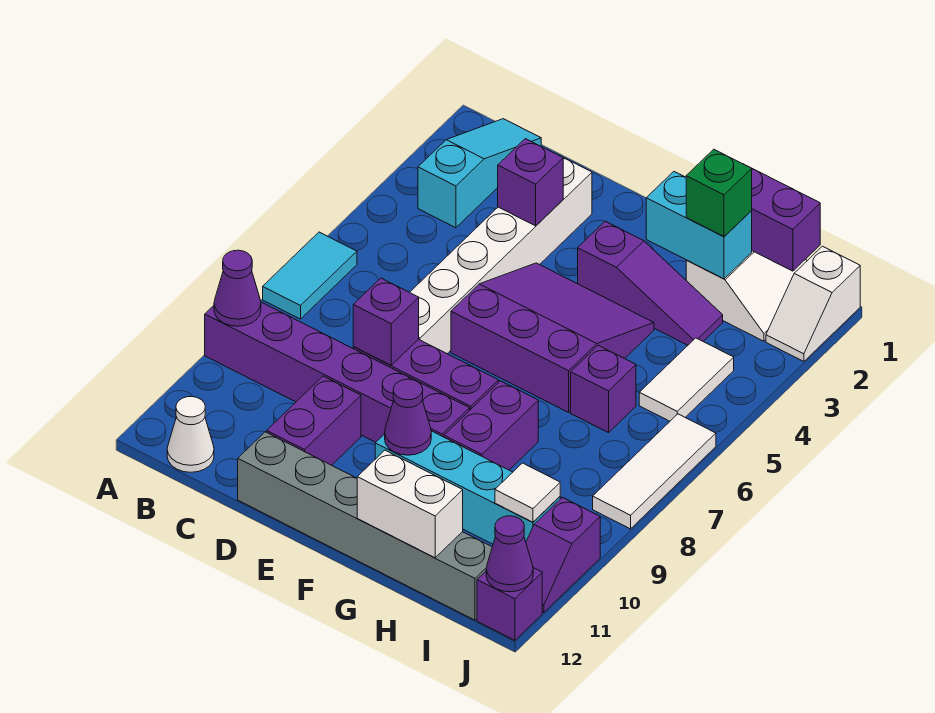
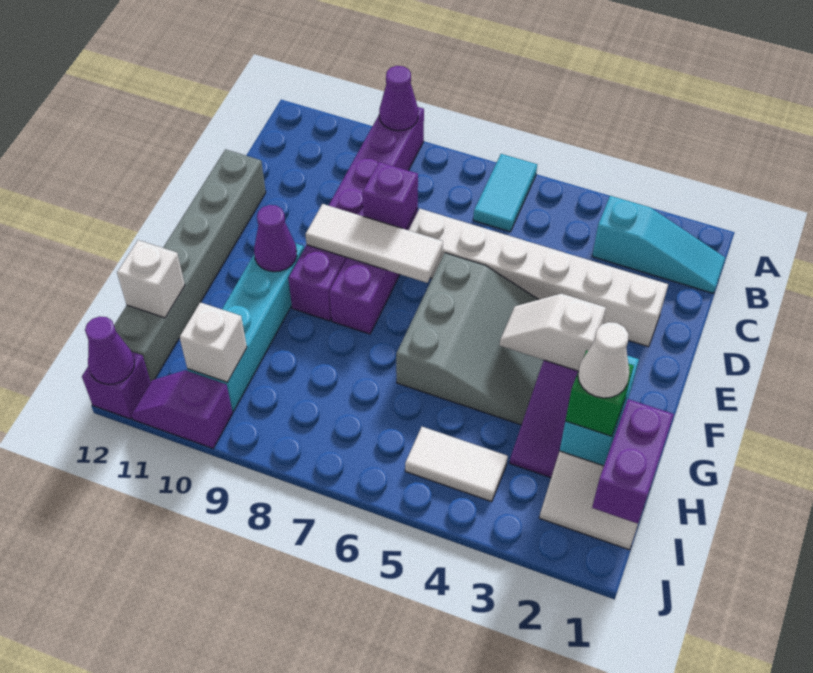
cyan 1x2 tile [263,232,357,319] -> cyan 1x2 tile turned to [473,154,537,232]
white 1x1 cone [167,397,214,472] -> white 1x1 cone moved to [578,322,629,398]
purple 1x1 brick [498,139,563,226] -> none
purple 1x2 brick [267,376,361,465] -> none
purple 3x3 slope [451,263,654,412] -> grey 3x3 slope [396,253,543,425]
purple 1x2 brick [444,381,538,470] -> none
white 1x2 brick [357,450,463,558] -> white 1x1 brick [117,240,185,318]
purple 1x1 brick [571,345,636,433] -> none
white 1x1 tile [495,463,560,522] -> white 1x1 brick [180,302,247,382]
white 1x2 slope [766,246,860,361] -> white 1x2 slope moved to [500,294,606,371]
white 1x3 tile [593,414,716,529] -> white 1x3 tile moved to [305,204,443,283]

